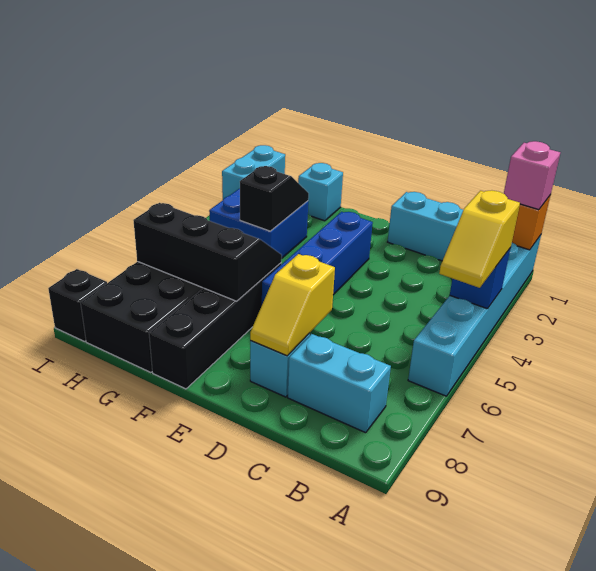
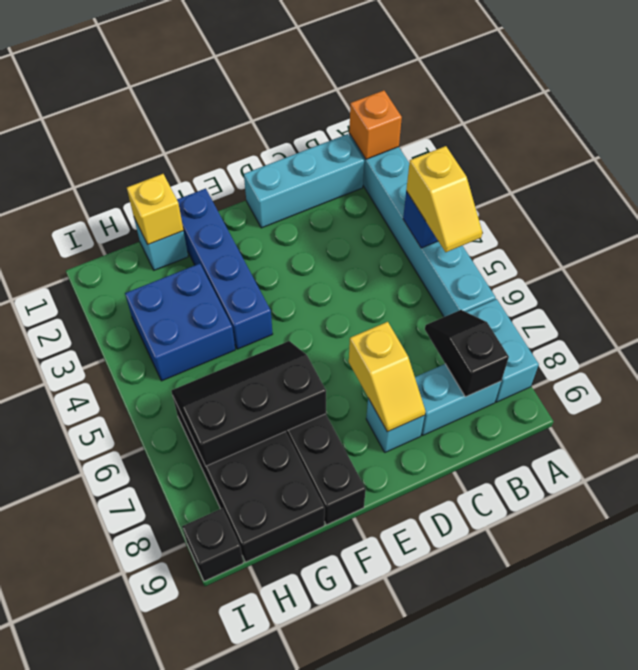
pink 1x1 brick [504,141,560,210] -> none
blue 1x4 brick [262,212,373,304] -> blue 1x4 brick moved to [177,188,273,349]
none -> yellow 1x1 brick [127,174,184,245]
black 1x2 slope [240,166,309,231] -> black 1x2 slope moved to [425,310,509,397]
cyan 1x2 brick [222,145,285,200] -> cyan 1x2 brick moved to [467,299,539,402]

